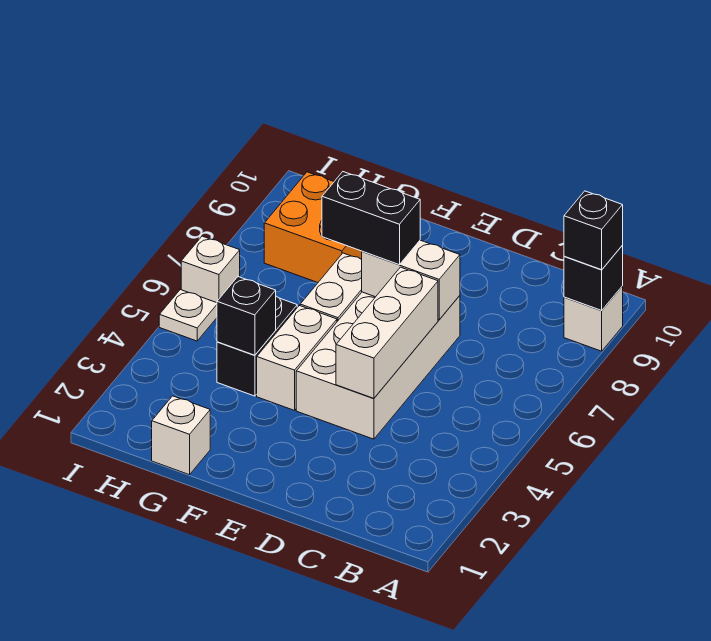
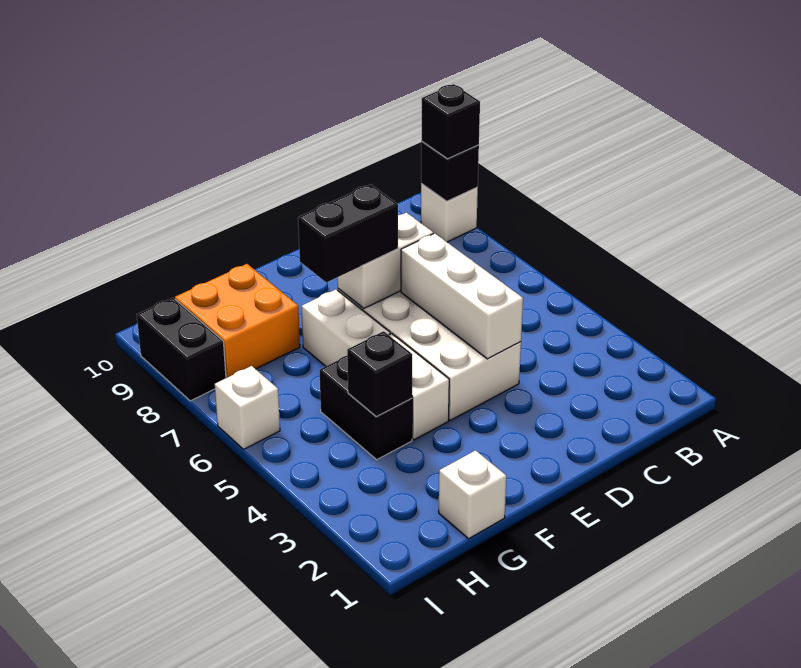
white 1x1 plate [159,290,217,341] -> none
none -> black 1x2 brick [137,298,226,401]

